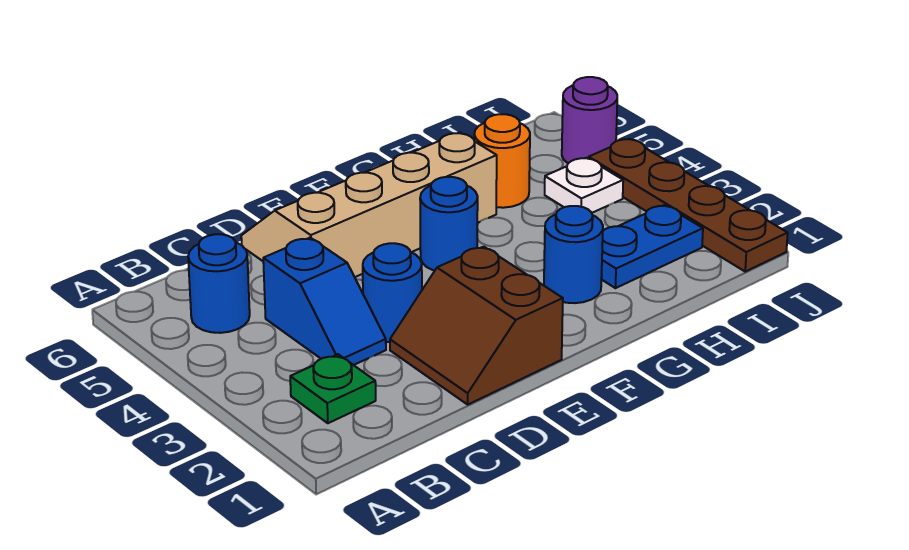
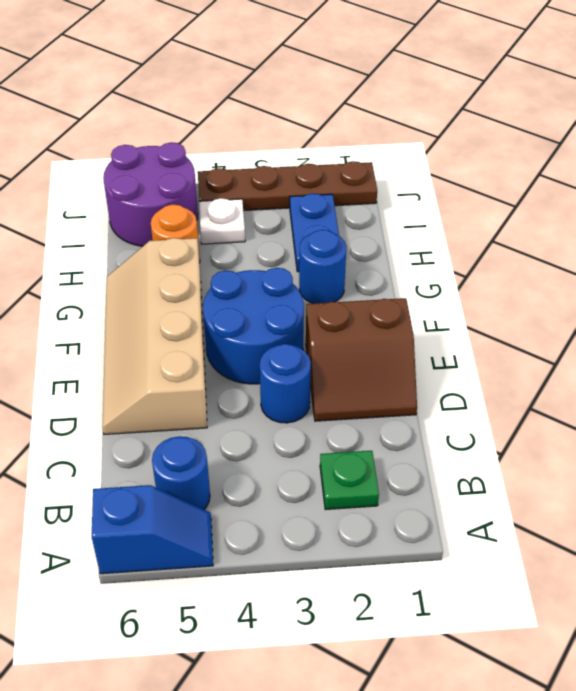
blue 1x2 slope [263,238,386,365] -> blue 1x2 slope moved to [92,485,213,574]
blue 1x1 round brick [420,177,478,271] -> blue 2x2 round brick [203,268,304,384]
purple 1x1 round brick [562,77,617,163] -> purple 2x2 round brick [103,142,198,246]

